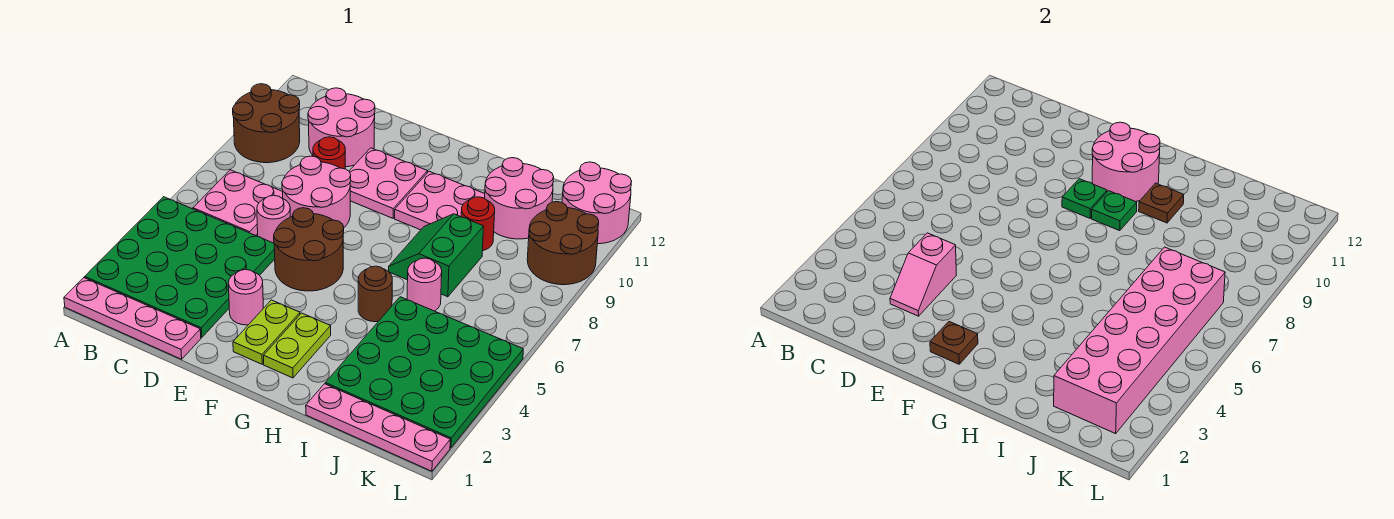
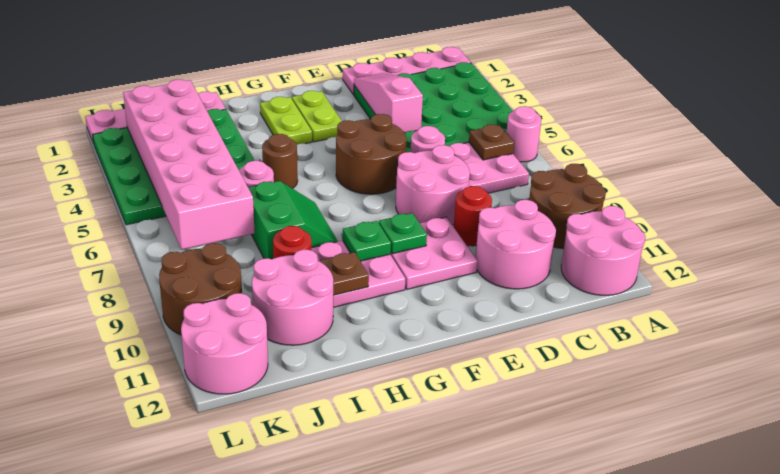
pink 1x2 slope [890,233,956,316] -> pink 1x3 slope [354,73,423,133]
pink 1x1 round brick [228,269,263,325] -> pink 1x1 round brick moved to [506,106,541,162]
brown 1x1 plate [930,322,978,364] -> brown 1x1 plate moved to [469,125,514,160]
pink 2x2 round brick [1092,122,1160,202] -> pink 2x2 round brick moved to [561,206,645,295]

